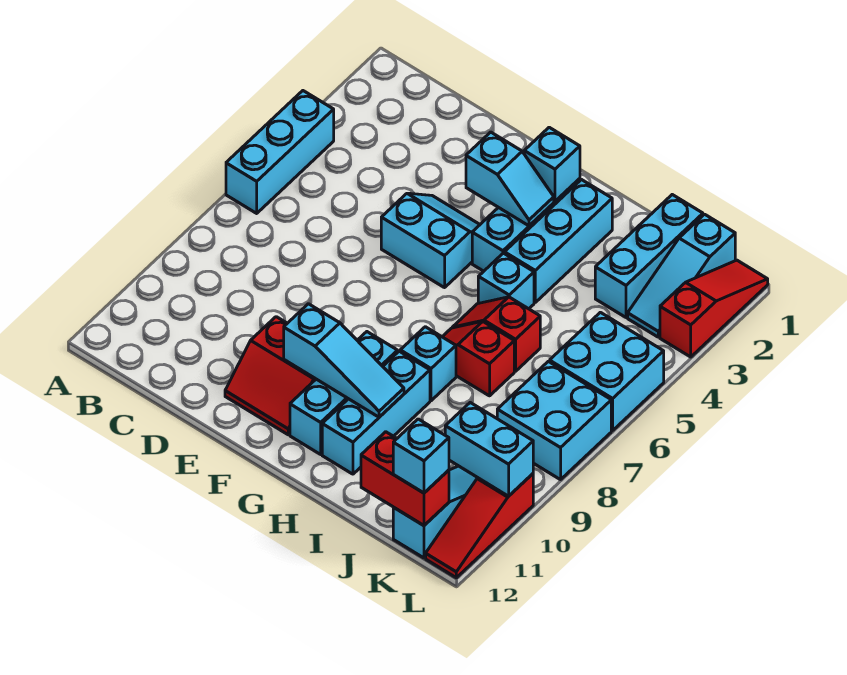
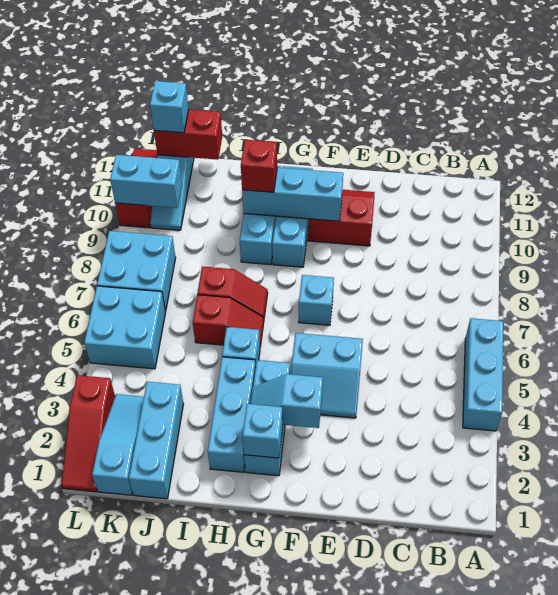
cyan 1x3 slope [284,304,404,417] -> cyan 1x3 brick [242,167,343,221]
cyan 1x1 brick [400,327,456,401] -> cyan 1x1 brick moved to [299,275,334,325]
none -> red 1x1 brick [241,140,277,192]

